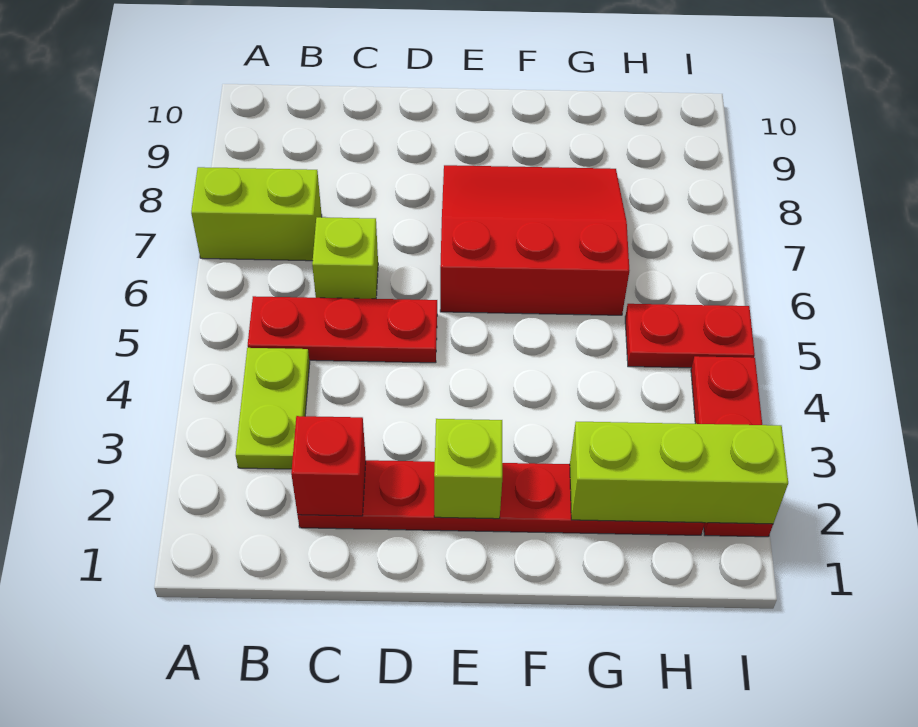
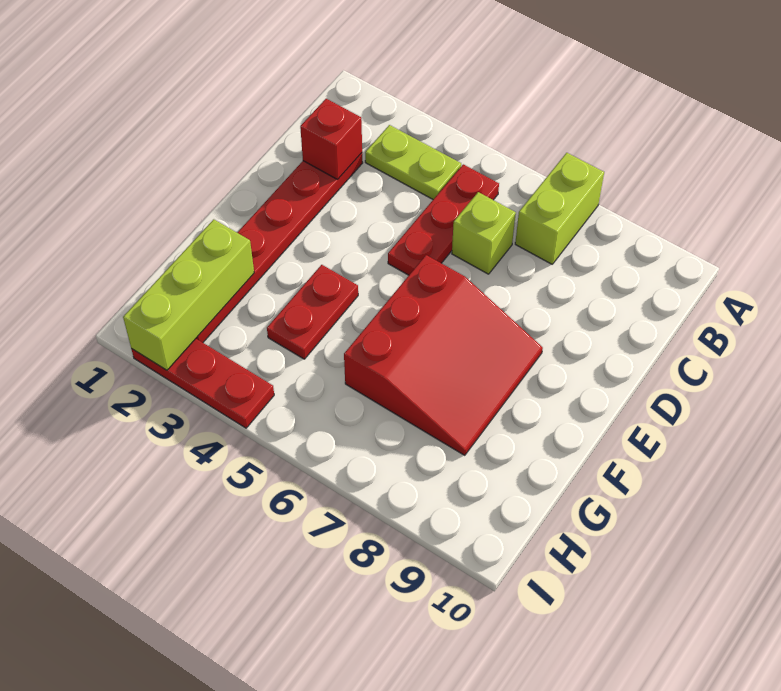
lime 1x1 brick [434,419,502,519] -> none
red 1x2 plate [625,304,755,368] -> red 1x2 plate moved to [267,265,358,359]

